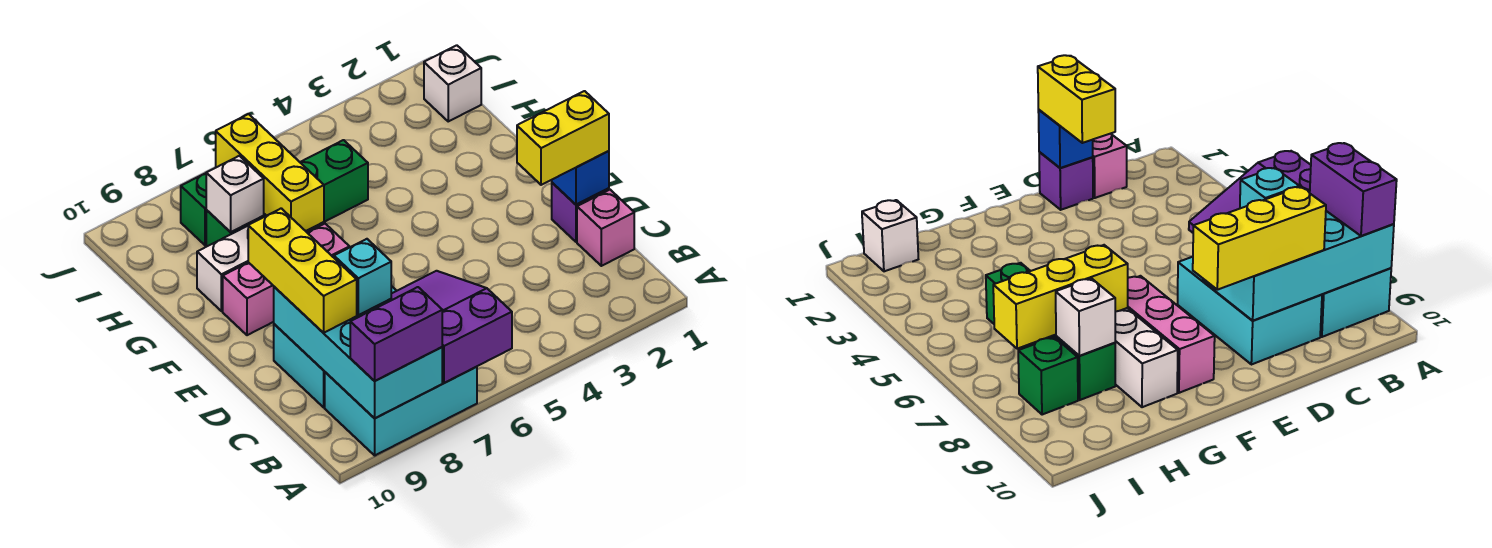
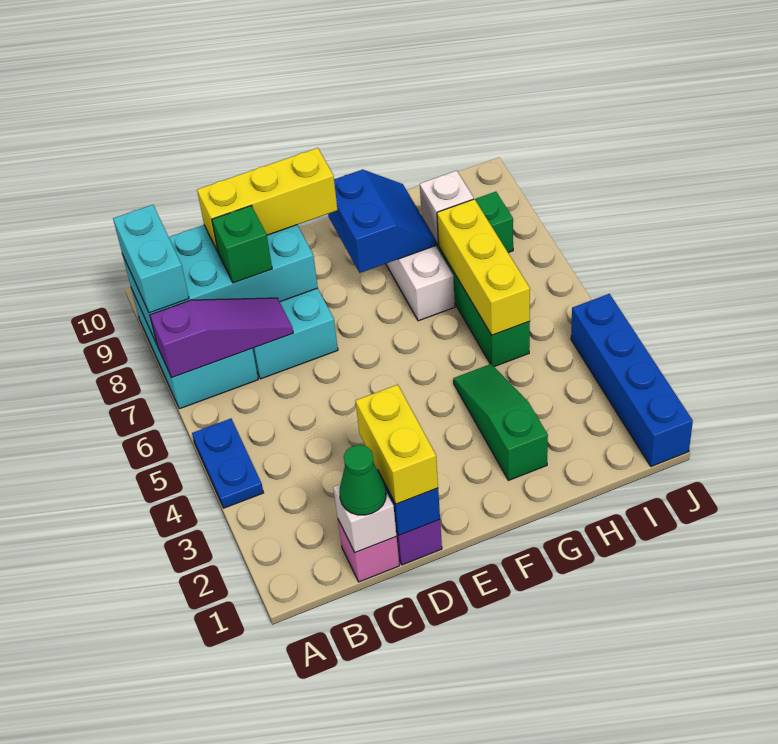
none -> blue 1x2 plate [192,419,263,508]
purple 2x3 slope [391,271,512,383] -> purple 1x3 slope [150,298,293,378]
purple 1x2 brick [350,287,442,381] -> cyan 1x2 brick [113,205,189,313]
none -> green 1x1 cone [339,445,386,515]
cyan 1x1 brick [334,239,391,315] -> green 1x1 brick [212,206,272,283]
pink 1x3 brick [223,224,350,335] -> none
none -> blue 2x2 slope [328,169,436,273]
none -> green 1x3 slope [453,364,548,480]
yellow 1x3 brick [216,114,324,231] -> yellow 1x3 brick turned to [437,199,530,335]
white 1x1 brick [424,45,481,121] -> white 1x1 brick moved to [333,484,396,553]
none -> blue 1x4 brick [571,294,693,466]

